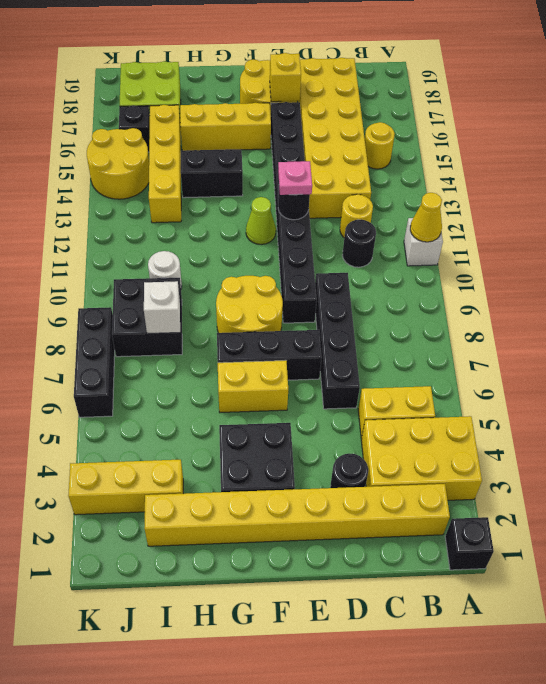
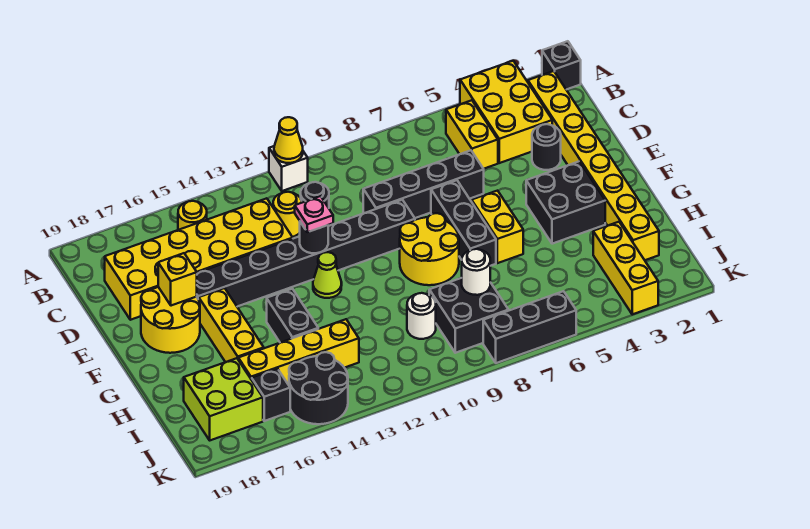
white 1x1 brick [144,281,180,334] -> white 1x1 round brick [462,249,490,295]
yellow 2x2 round brick [87,128,149,199] -> black 2x2 round brick [289,352,348,424]

